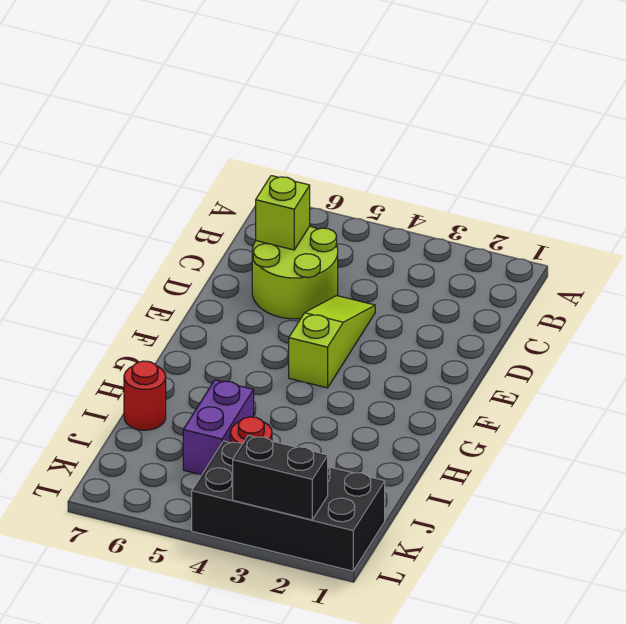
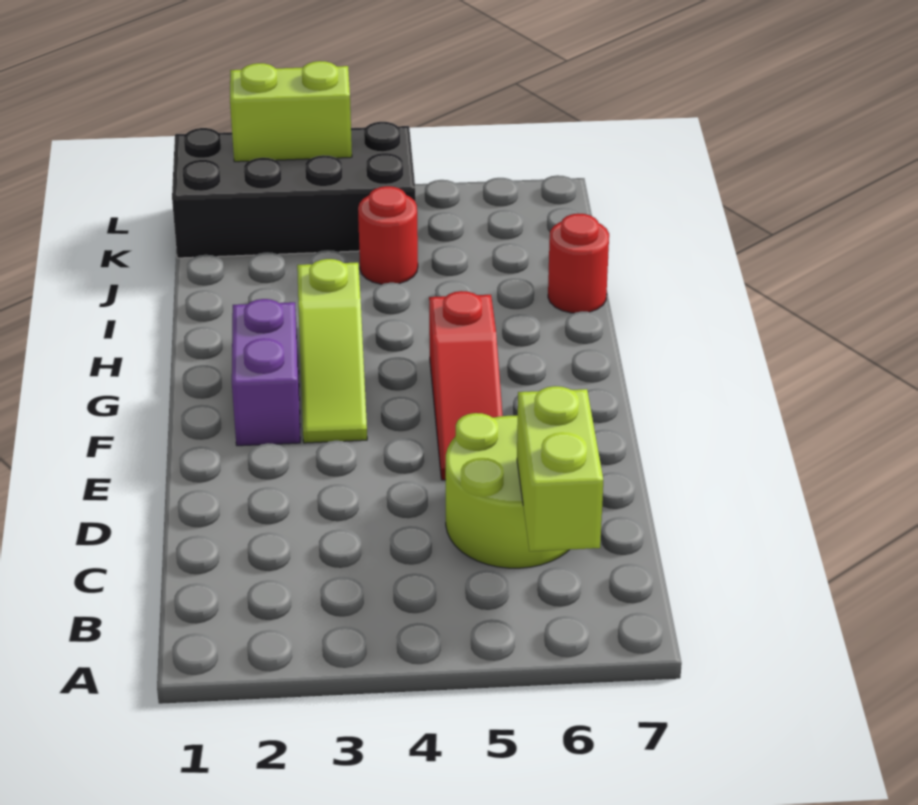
lime 1x1 brick [256,176,310,250] -> lime 1x2 brick [517,386,603,551]
lime 1x3 slope [289,296,375,388] -> lime 1x3 slope moved to [297,259,367,443]
none -> red 1x3 slope [429,291,503,480]
purple 1x2 brick [183,380,254,475] -> purple 1x2 brick moved to [232,299,300,446]
black 1x2 brick [233,435,328,520] -> lime 1x2 brick [230,61,352,162]

